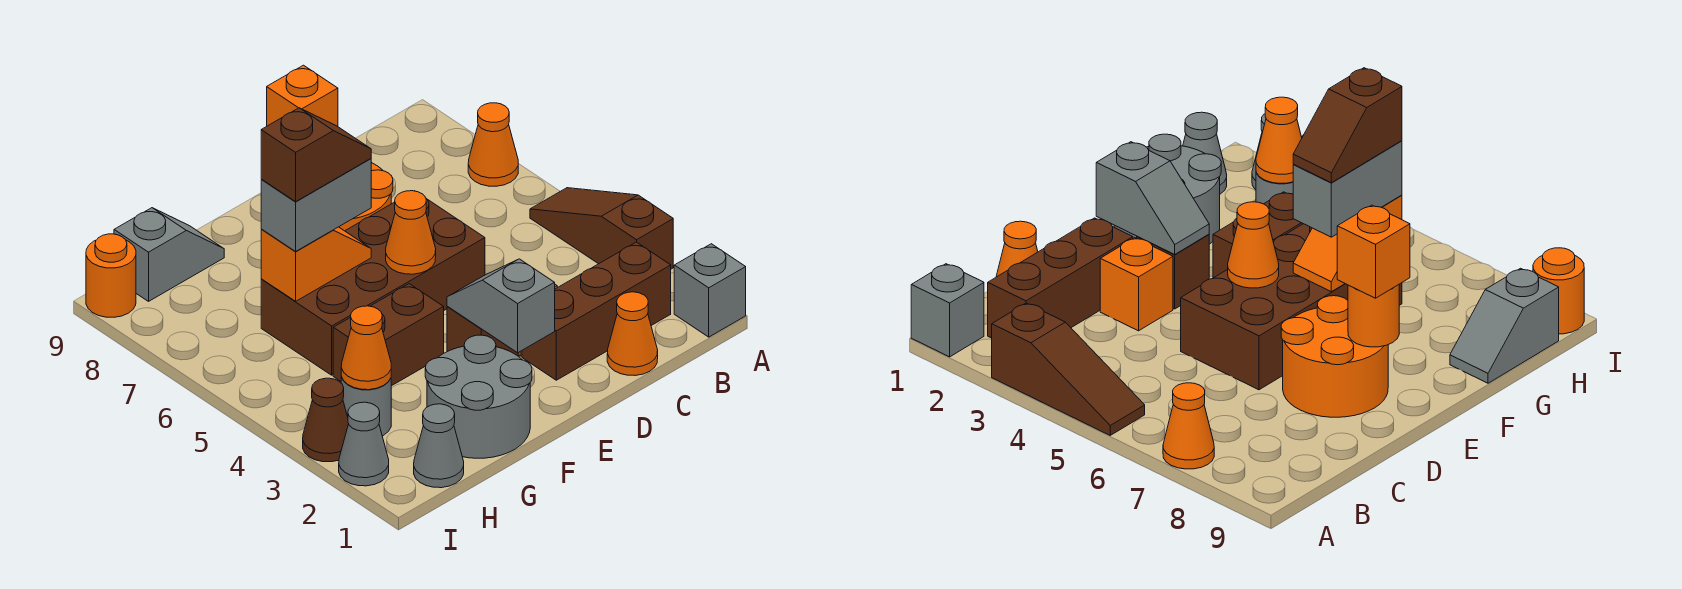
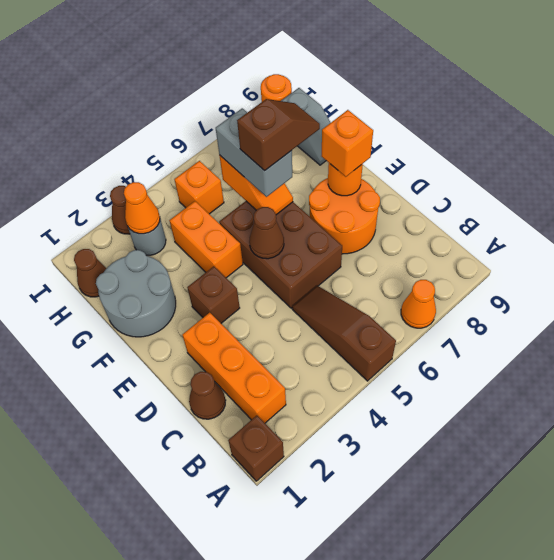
grey 1x1 brick [674,244,746,337] -> brown 1x1 brick [228,416,284,481]
brown 1x3 slope [530,188,673,269] -> brown 1x3 slope turned to [292,286,396,381]
brown 1x3 brick [522,242,671,380] -> orange 1x3 brick [182,313,286,423]
orange 1x1 cone [607,292,658,376] -> brown 1x1 cone [189,372,226,419]
orange 1x1 brick [1100,238,1173,331] -> orange 1x1 brick moved to [175,161,224,214]
brown 2x4 brick [261,199,485,375] -> brown 2x3 brick [219,201,342,308]
grey 1x2 slope [447,259,555,353] -> none
orange 1x1 cone [386,191,436,274] -> brown 1x1 cone [249,207,284,259]
brown 1x2 brick [333,284,444,386] -> orange 1x2 brick [169,201,243,278]
brown 1x2 slope [261,108,371,202] -> brown 1x2 slope turned to [237,99,320,171]
grey 1x1 cone [414,404,464,488] -> brown 1x1 cone [74,249,107,297]
grey 1x1 cone [339,402,389,486] -> none

